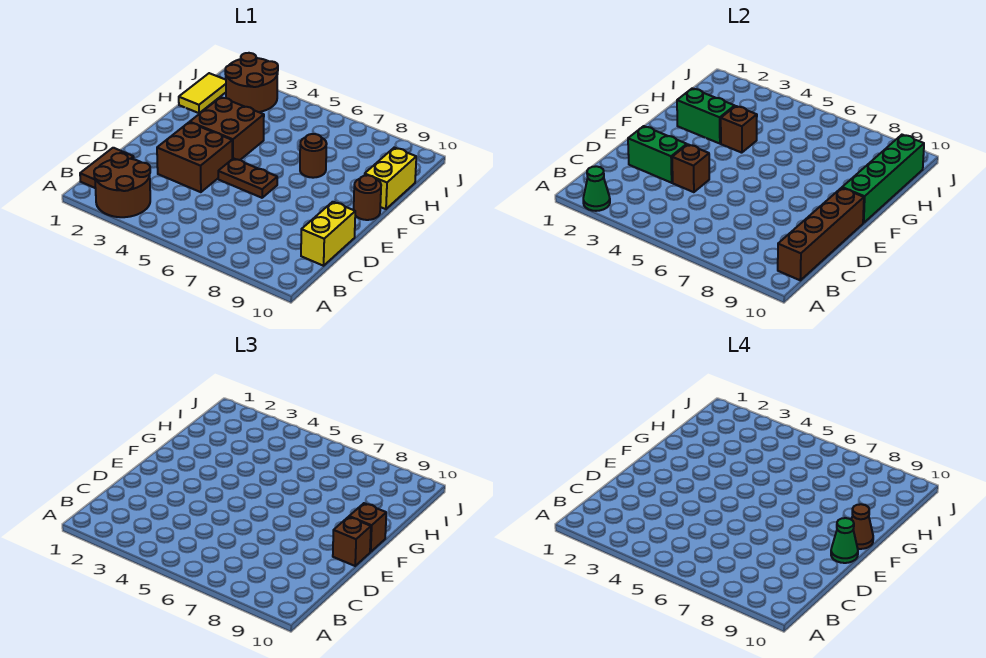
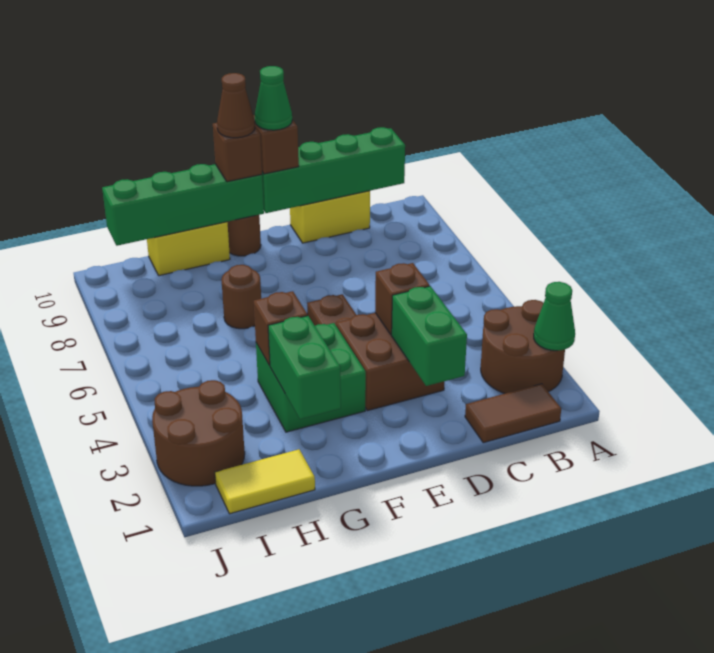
brown 1x4 brick [778,188,864,280] -> green 1x4 brick [262,127,405,213]
brown 2x2 brick [190,97,264,160] -> green 2x2 brick [256,323,366,432]

